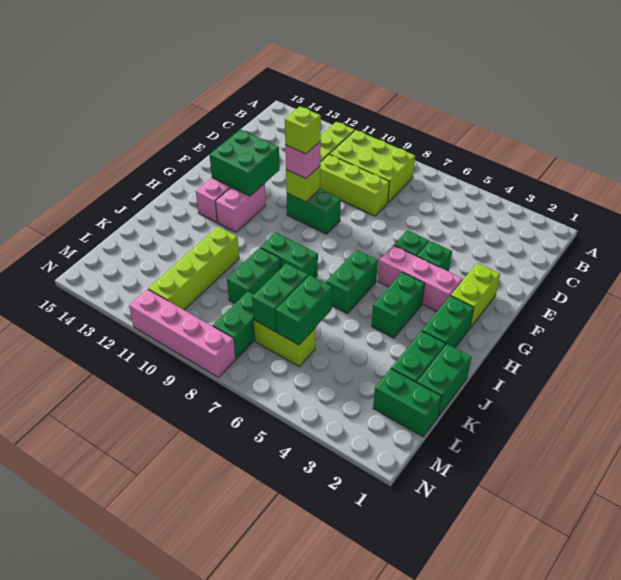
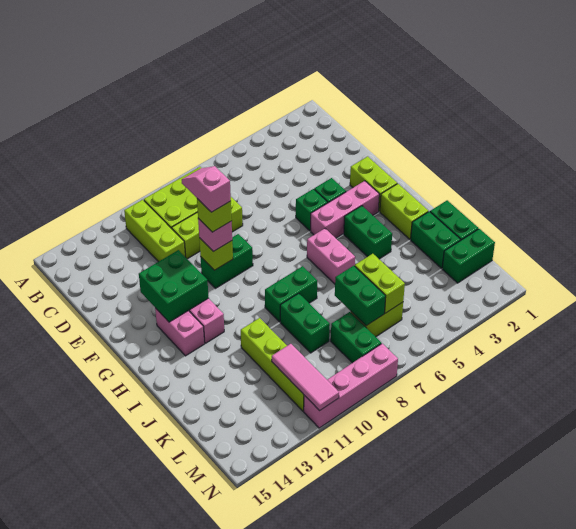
none -> pink 1x2 slope [182,166,231,212]
green 1x2 brick [422,296,474,348] -> lime 1x2 brick [380,184,428,239]
green 1x2 brick [326,250,378,314] -> pink 1x2 brick [307,229,355,284]
green 1x2 brick [276,275,332,345] -> lime 1x2 brick [355,254,405,313]
none -> pink 1x3 tile [272,344,339,411]

